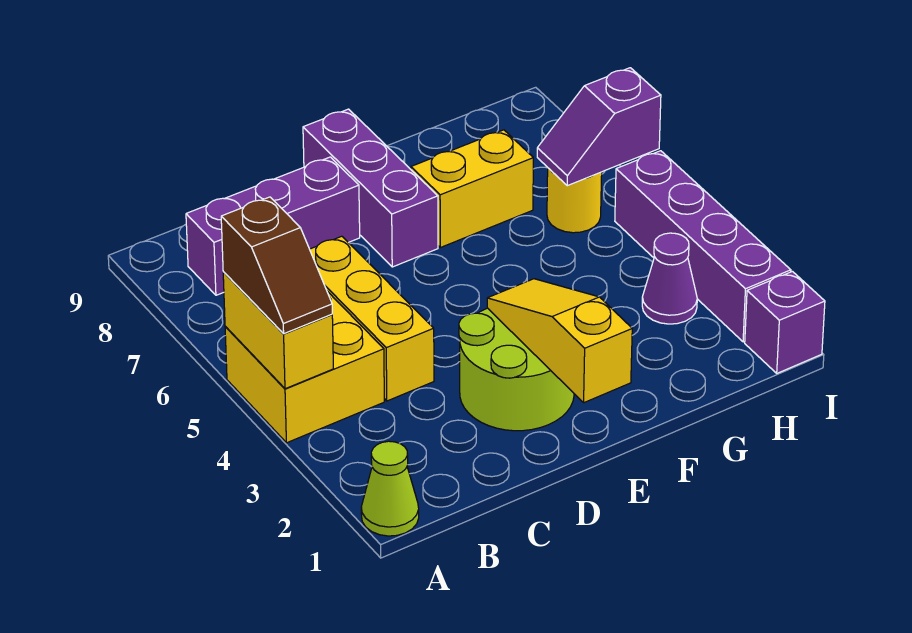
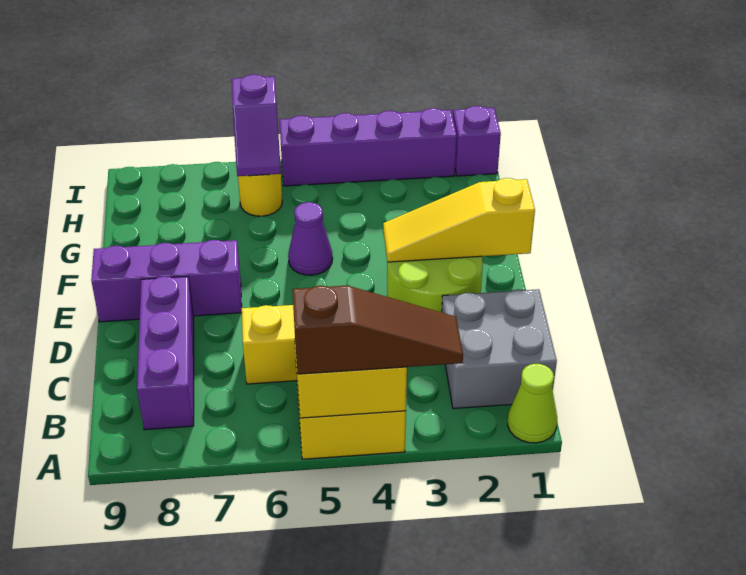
brown 1x2 slope [221,197,332,334] -> brown 1x3 slope [292,285,463,374]
none -> grey 2x2 brick [442,289,557,409]
yellow 1x2 brick [411,130,533,248] -> none
purple 1x1 cone [642,233,697,324] -> purple 1x1 cone moved to [288,202,333,275]

